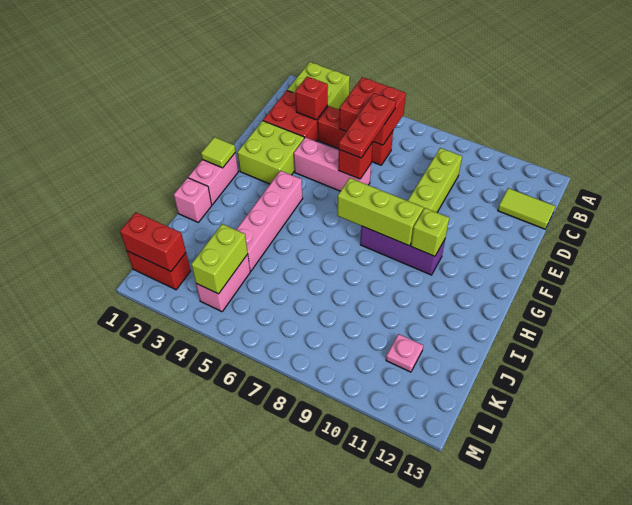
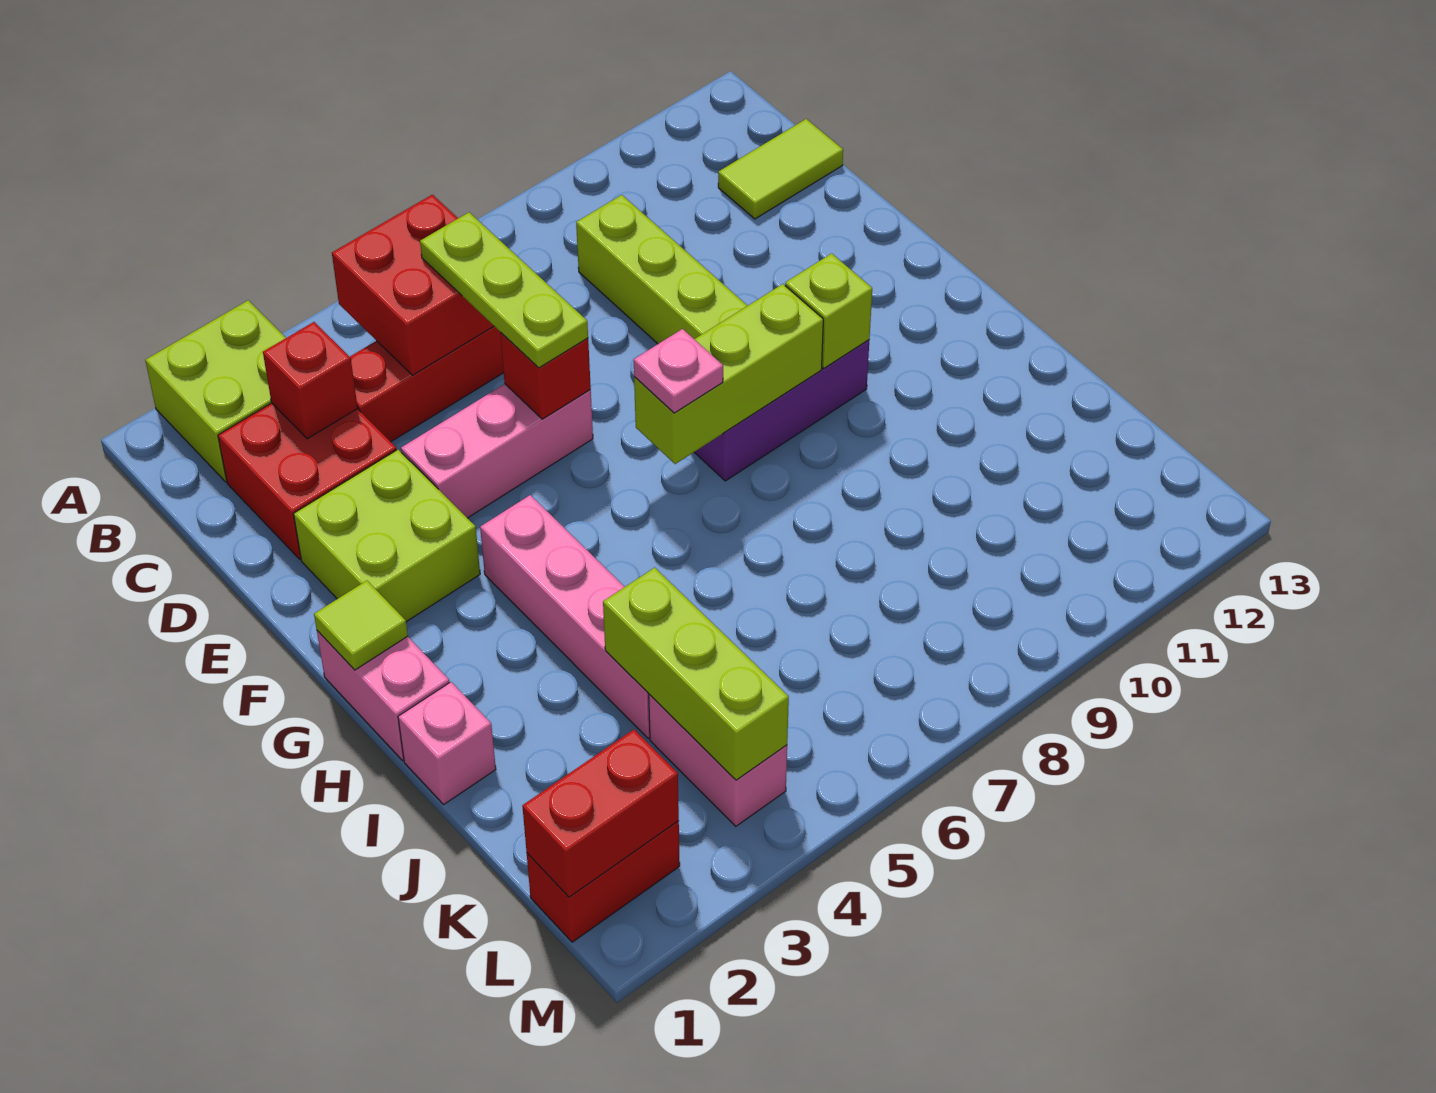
red 1x3 plate [339,93,396,158] -> lime 1x3 plate [420,212,588,368]
lime 1x2 brick [191,224,248,294] -> lime 1x3 brick [603,568,789,780]
pink 1x1 plate [386,334,423,372] -> pink 1x1 plate moved to [634,329,723,413]

